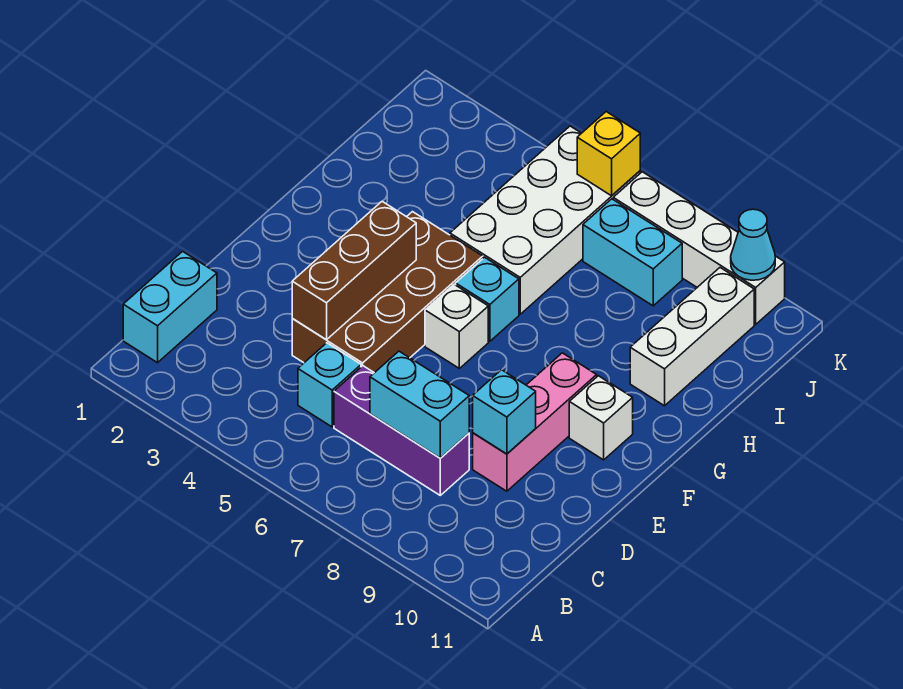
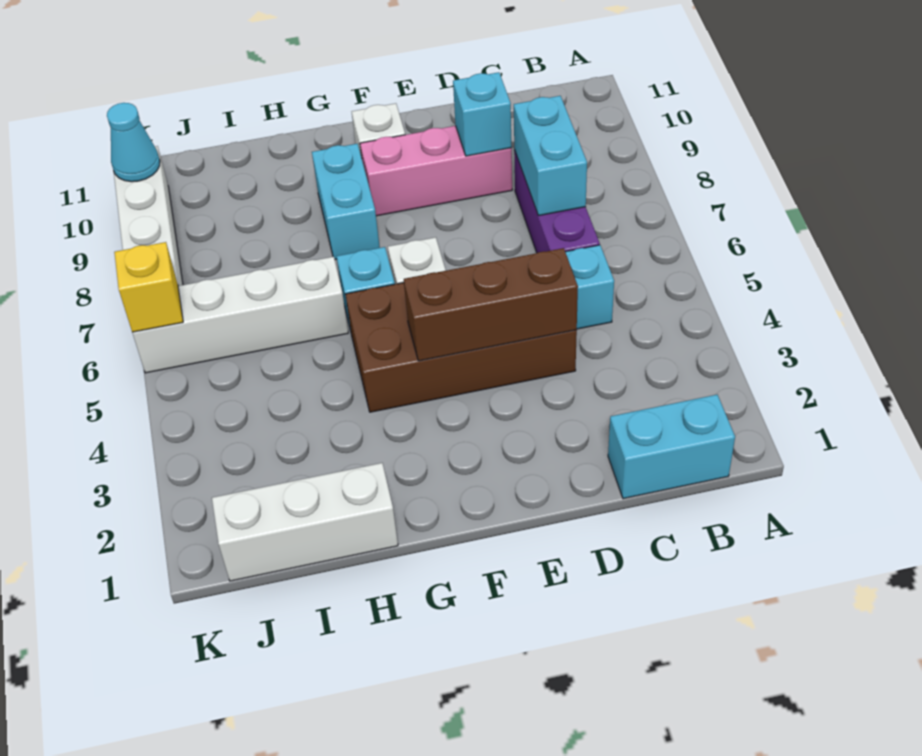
white 2x4 brick [450,126,640,314] -> white 1x4 brick [132,257,348,373]
white 1x3 brick [630,268,754,406] -> white 1x3 brick moved to [212,463,398,581]
cyan 1x2 brick [583,199,682,306] -> cyan 1x2 brick moved to [312,144,380,259]

